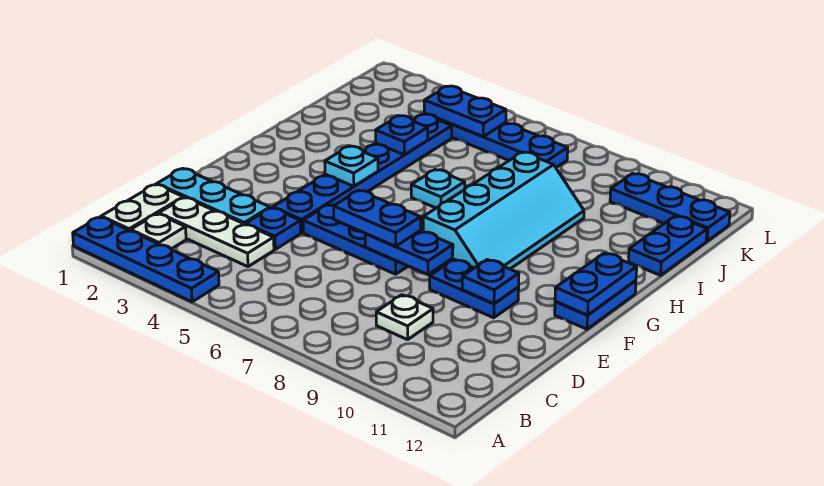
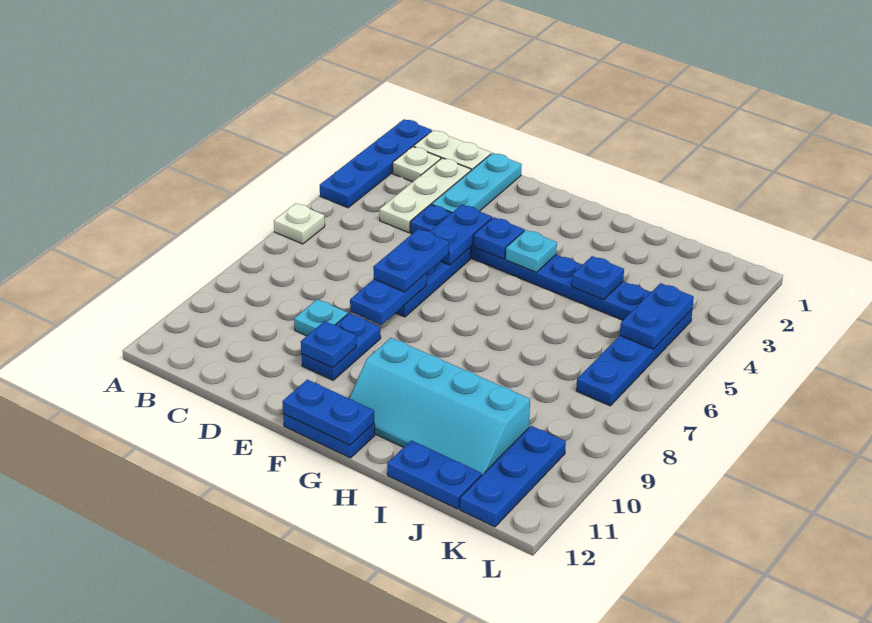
white 1x1 plate [376,295,433,340] -> white 1x1 plate moved to [274,203,325,244]
none -> blue 1x2 plate [430,205,492,265]
none -> blue 1x1 plate [473,217,524,259]
cyan 2x4 slope [423,152,584,269] -> cyan 2x4 slope moved to [349,338,530,475]
cyan 1x1 plate [411,170,465,208] -> cyan 1x1 plate moved to [294,299,348,336]

